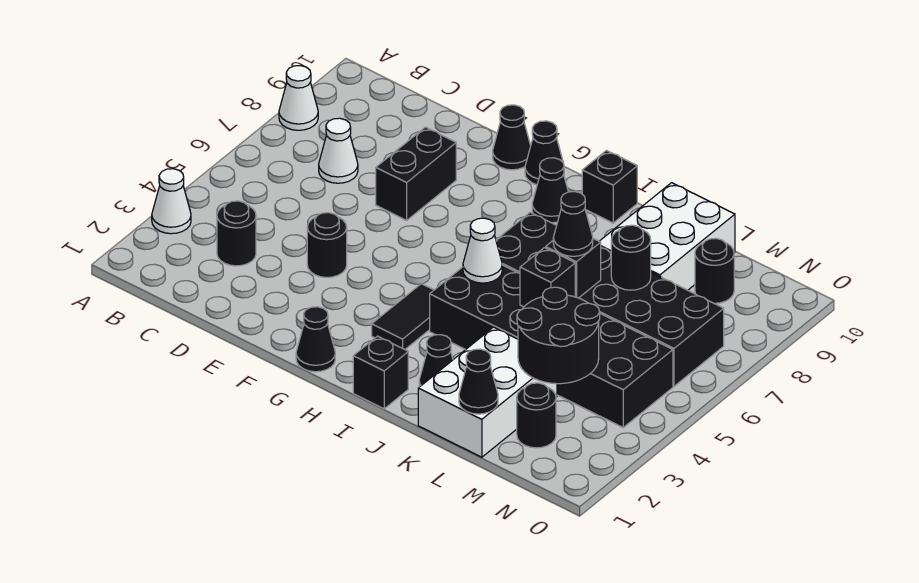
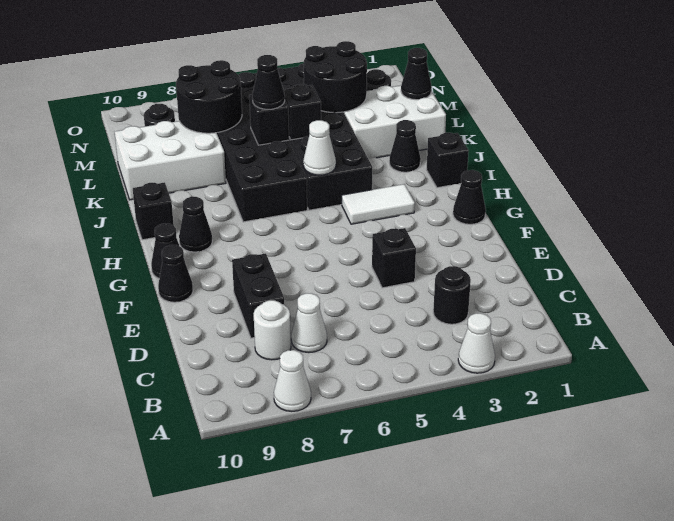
none -> white 1x1 round brick [254,300,291,360]
black 1x1 round brick [307,213,347,278] -> black 1x1 brick [372,228,416,288]
black 1x2 brick [376,127,456,220] -> black 1x2 brick turned to [232,253,284,338]
black 1x2 tile [372,284,434,349] -> white 1x2 tile [342,184,415,224]
black 1x1 round brick [611,225,651,290] -> black 2x2 round brick [176,60,242,133]

